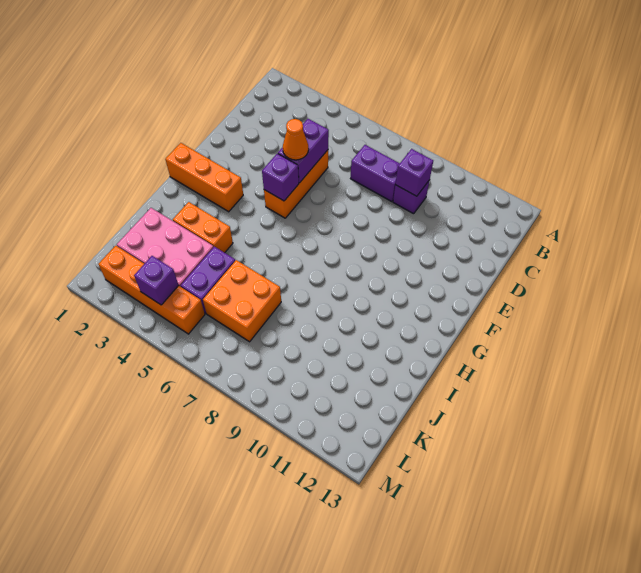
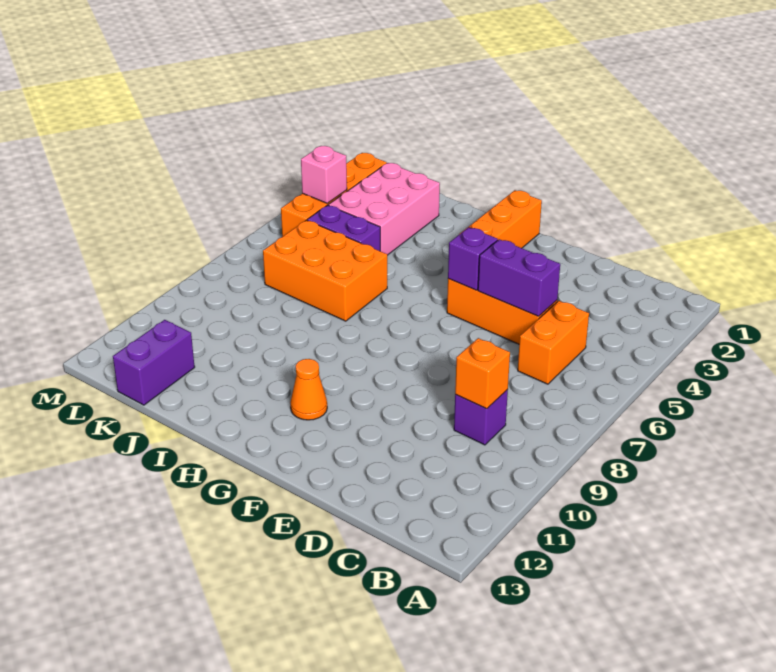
purple 1x2 brick [351,145,400,202] -> purple 1x2 brick moved to [113,320,195,405]
purple 1x1 brick [395,149,433,196] -> orange 1x1 brick [455,338,510,409]
orange 1x1 cone [283,119,308,160] -> orange 1x1 cone moved to [290,359,327,420]
orange 1x2 brick [173,202,233,253] -> orange 1x2 brick moved to [518,301,589,384]
orange 2x2 brick [203,260,281,342] -> orange 2x3 brick [263,220,387,321]
purple 1x1 brick [134,256,179,305] -> pink 1x1 brick [301,146,347,203]

